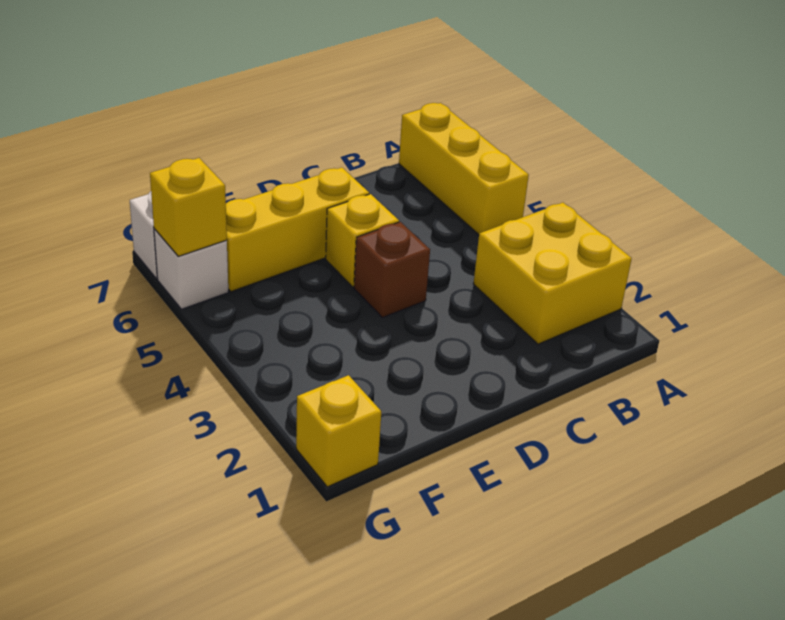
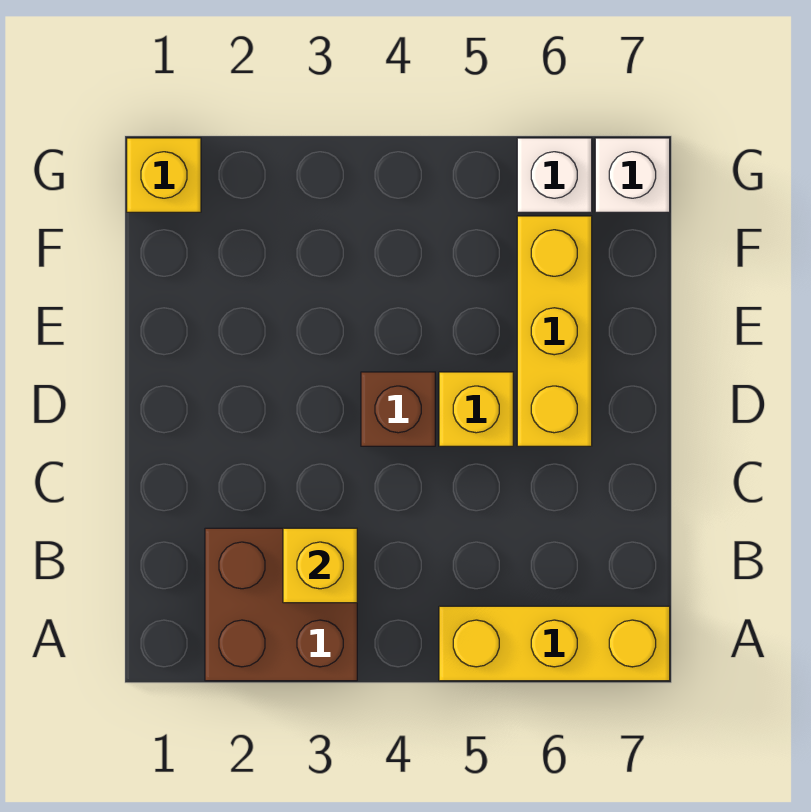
yellow 2x2 brick [473,203,632,344] -> brown 2x2 brick [205,528,357,681]
yellow 1x1 brick [150,158,227,256] -> yellow 1x1 brick moved to [283,528,357,603]

